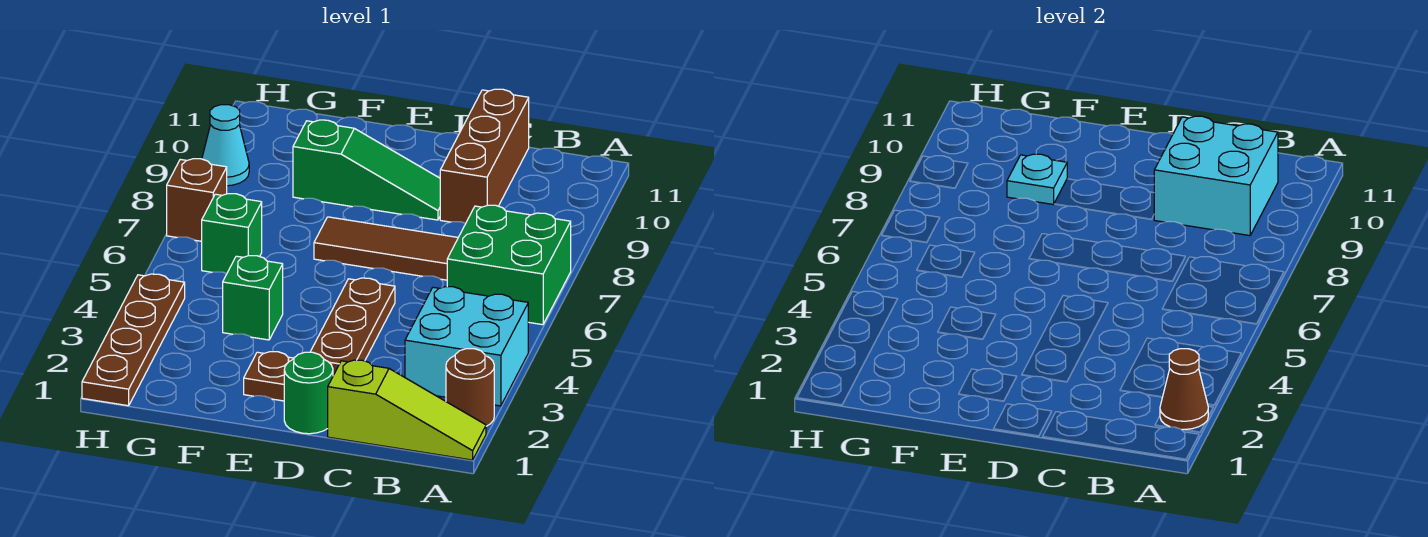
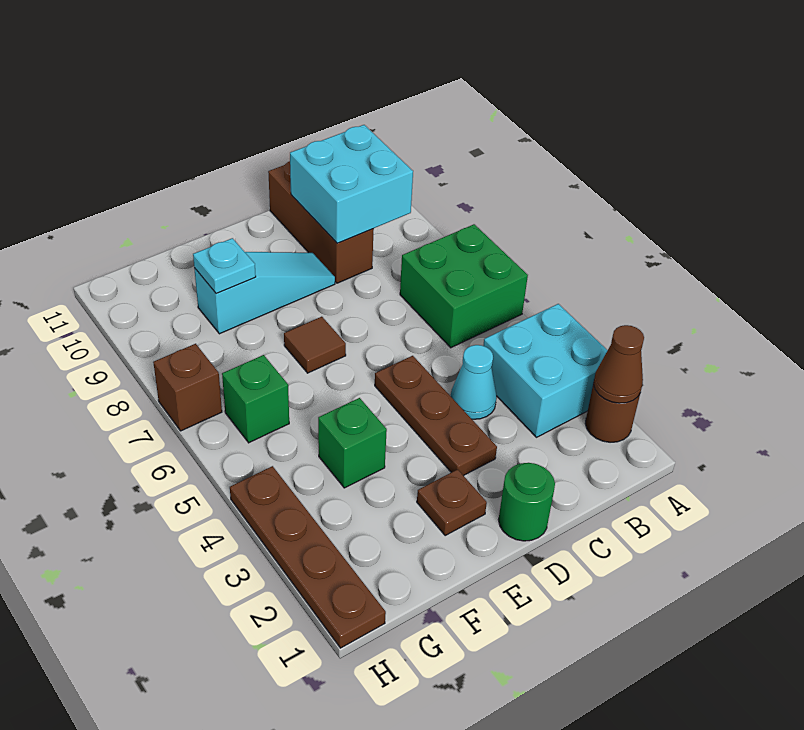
lime 1x3 slope [328,360,486,460] -> none
brown 1x3 tile [314,217,458,280] -> brown 1x1 tile [284,317,346,373]
green 1x3 slope [293,120,440,220] -> cyan 1x3 slope [194,252,335,334]
cyan 1x1 cone [202,105,249,186] -> cyan 1x1 cone moved to [451,345,497,419]

